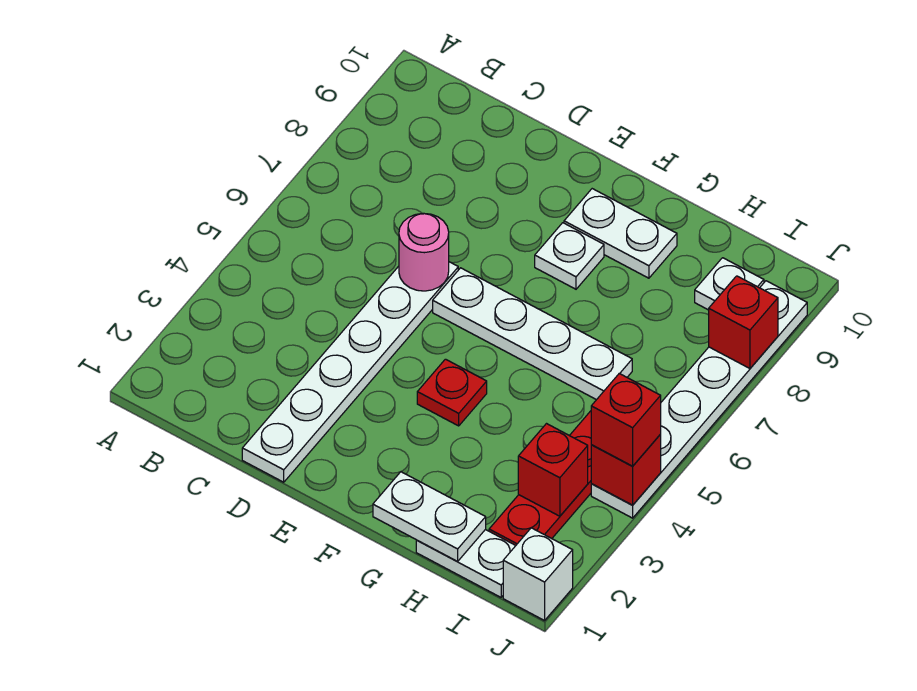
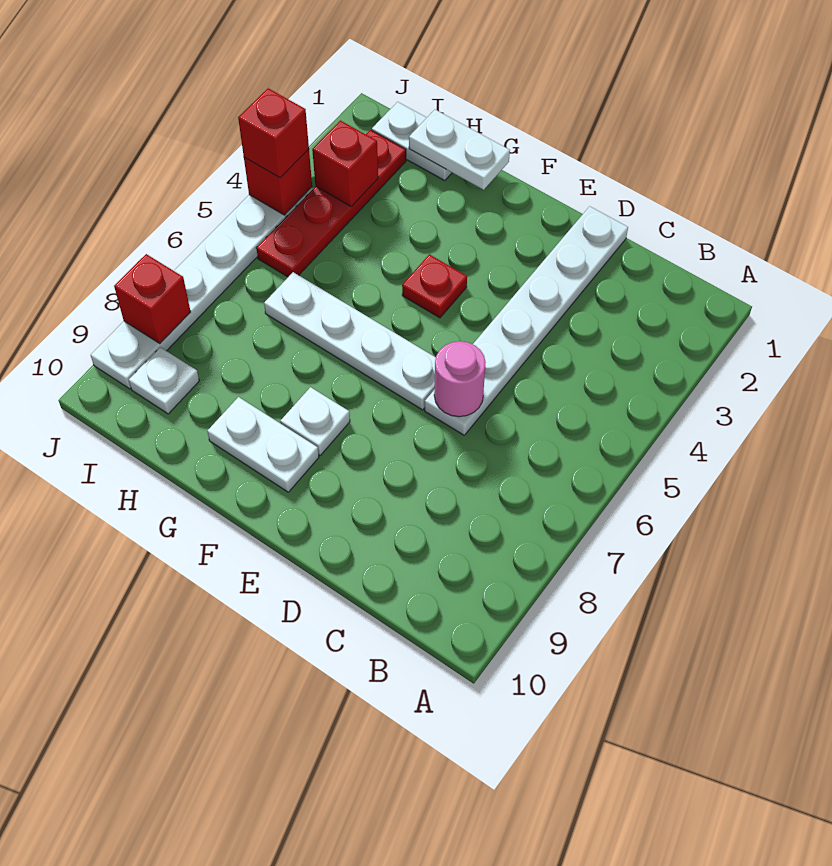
white 1x1 brick [503,528,573,621] -> none

